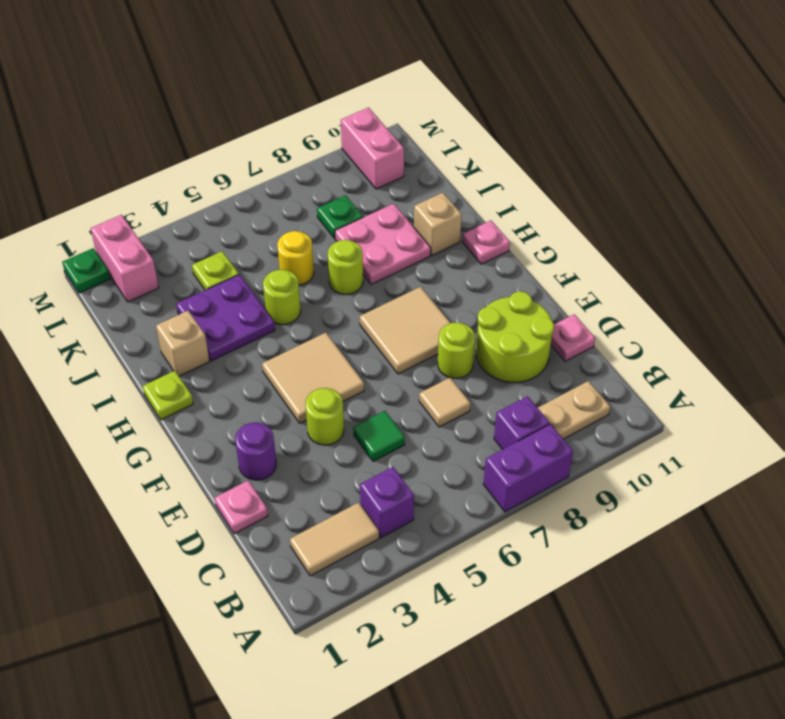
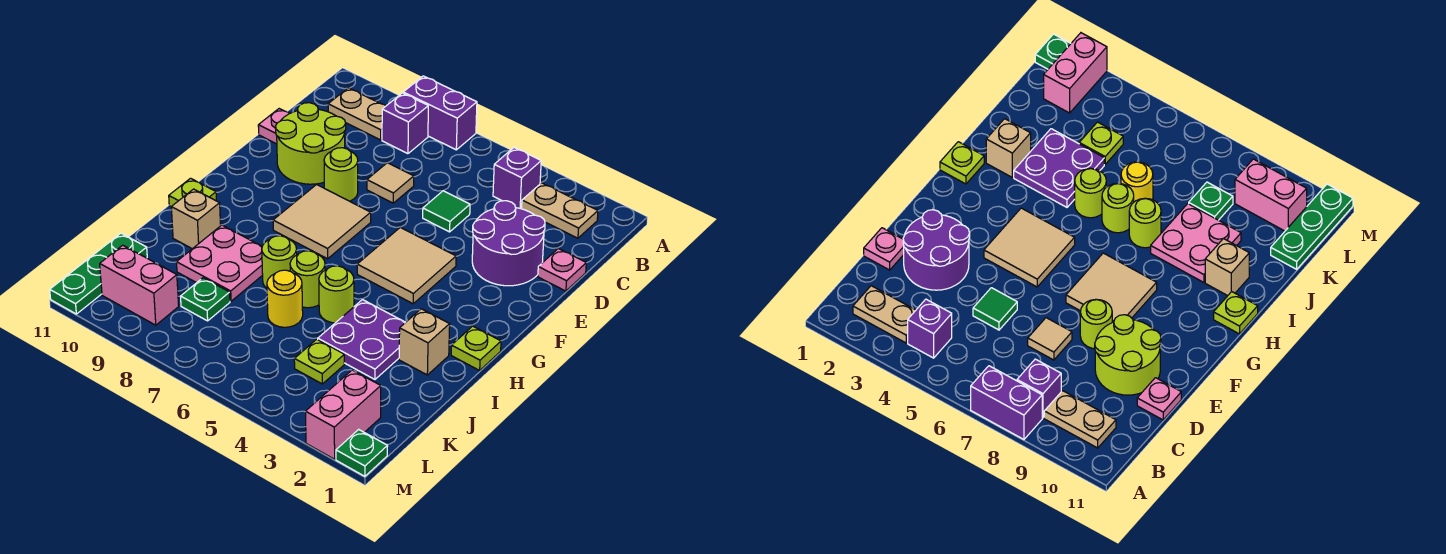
tan 1x2 tile [290,502,379,576] -> tan 1x2 plate [521,183,598,238]
purple 1x1 round brick [235,422,276,480] -> purple 2x2 round brick [472,201,545,286]
lime 1x1 round brick [305,388,344,445] -> lime 1x1 round brick moved to [290,251,325,308]
pink 1x1 plate [463,220,510,264] -> lime 1x1 plate [169,178,216,207]
none -> green 1x3 plate [50,233,147,314]
pink 1x2 brick [341,108,404,189] -> pink 1x2 brick turned to [100,245,179,325]

